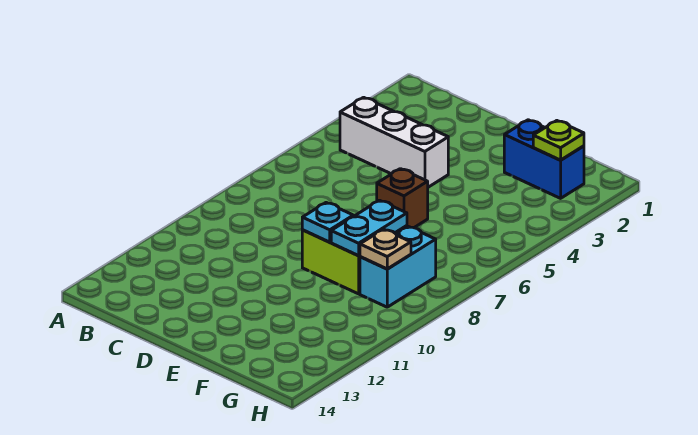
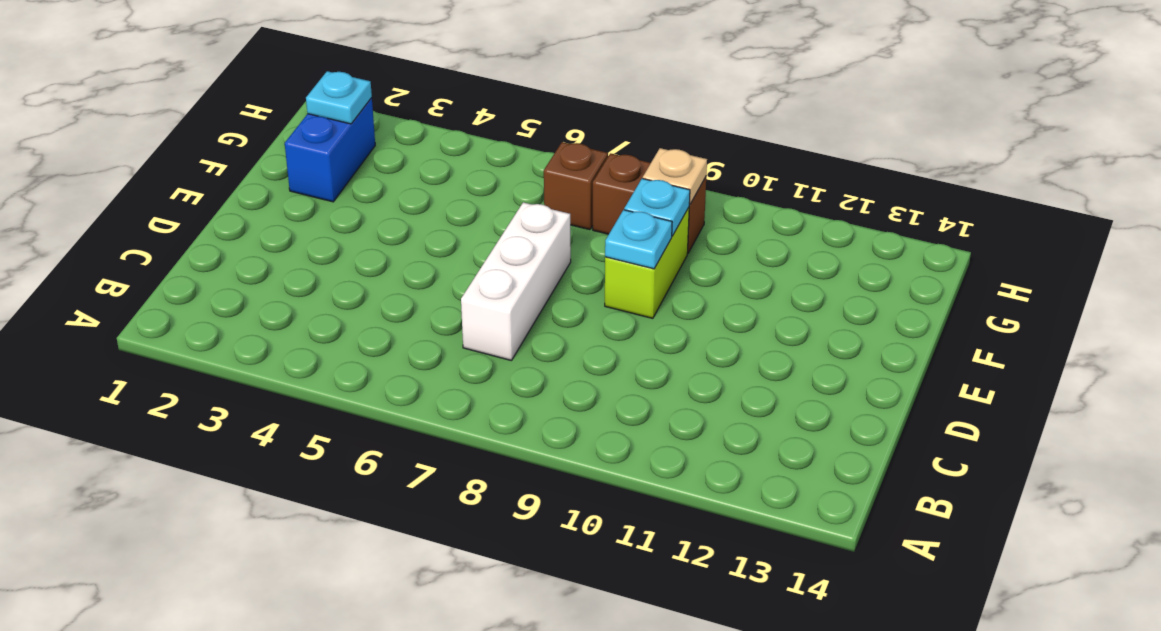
white 1x3 brick [340,97,448,187] -> white 1x3 brick moved to [461,202,571,361]
brown 1x1 brick [377,169,428,232] -> brown 1x1 brick moved to [544,142,608,230]
cyan 1x2 plate [331,200,407,256] -> cyan 1x1 plate [624,178,690,236]
lime 1x1 plate [533,121,584,160] -> cyan 1x1 plate [306,71,372,124]
cyan 1x2 brick [360,227,436,307] -> brown 1x2 brick [593,153,706,253]

